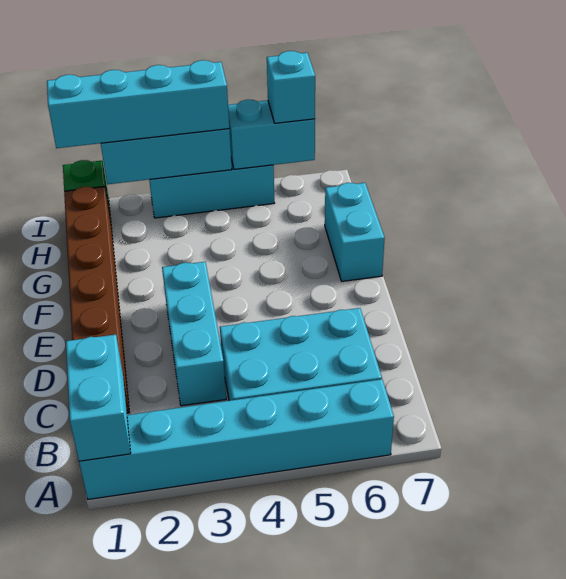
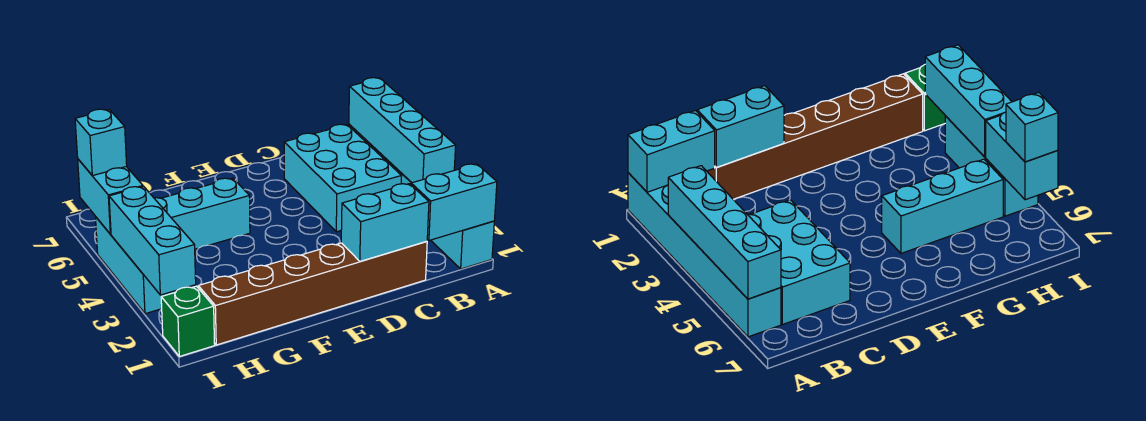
cyan 1x3 brick [162,262,226,406] -> cyan 1x3 brick moved to [154,178,250,249]
cyan 1x2 brick [325,183,385,281] -> cyan 1x2 brick moved to [341,184,429,261]
cyan 1x4 brick [47,60,229,148] -> cyan 1x4 brick moved to [349,78,456,183]

